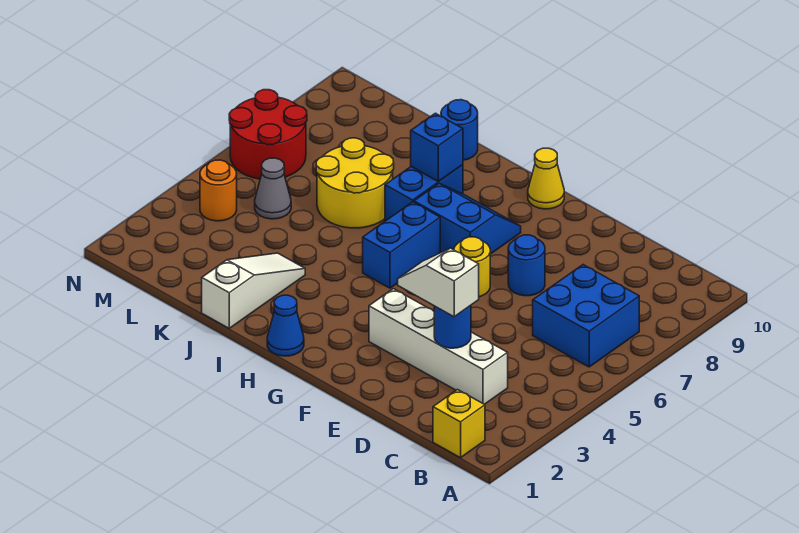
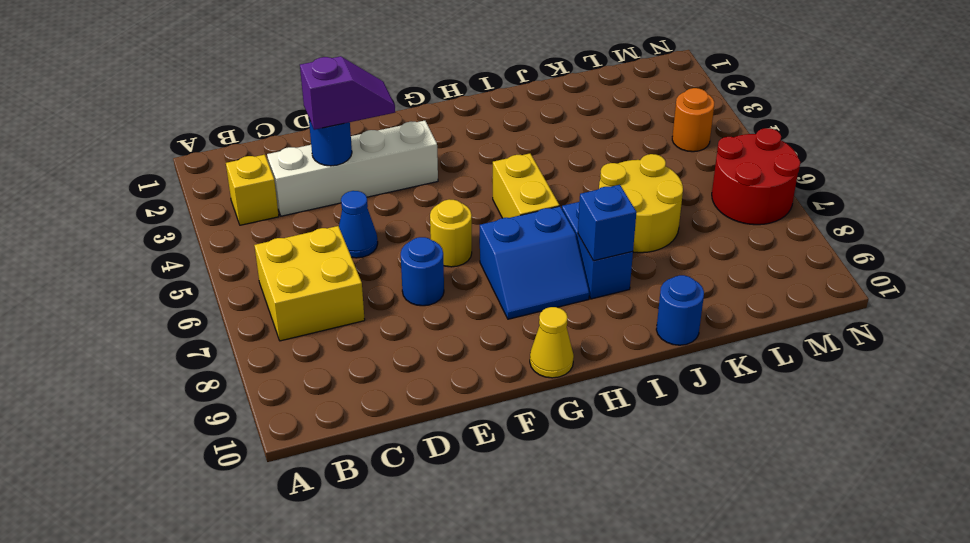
yellow 1x1 brick [433,390,485,458] -> yellow 1x1 brick moved to [226,155,279,225]
blue 2x2 brick [533,265,639,367] -> yellow 2x2 brick [254,226,365,341]
white 1x2 slope [398,248,479,317] -> purple 1x2 slope [300,56,395,130]
blue 1x1 cone [267,295,304,356] -> blue 1x1 cone moved to [339,191,378,258]
blue 1x2 brick [363,202,440,288] -> yellow 1x2 brick [493,153,559,218]
white 1x3 slope [202,253,305,328] -> none
grey 1x1 cone [255,158,291,219] -> none

